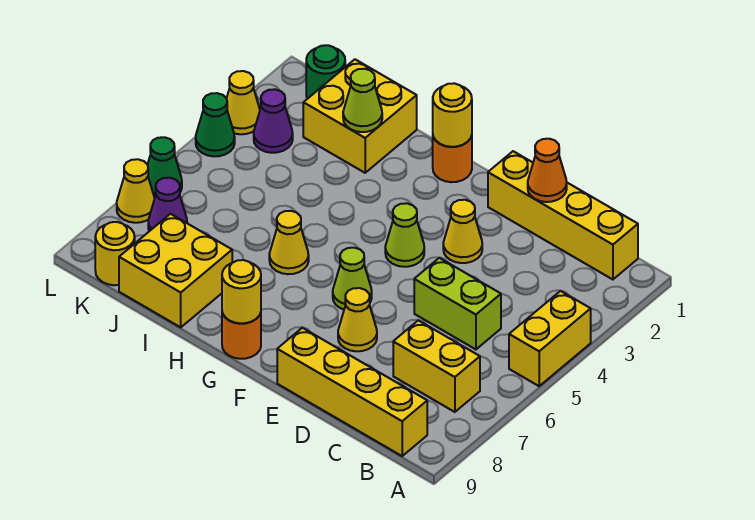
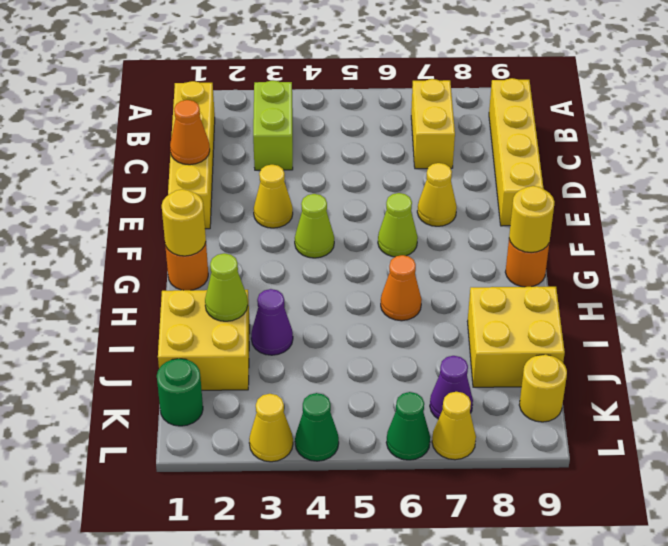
yellow 1x2 brick [509,291,591,386] -> none
lime 1x2 brick [414,258,501,349] -> lime 1x2 brick moved to [253,81,293,170]
yellow 1x1 cone [269,211,309,274] -> orange 1x1 cone [381,255,422,321]
purple 1x1 cone [254,89,293,153] -> purple 1x1 cone moved to [251,289,293,355]

